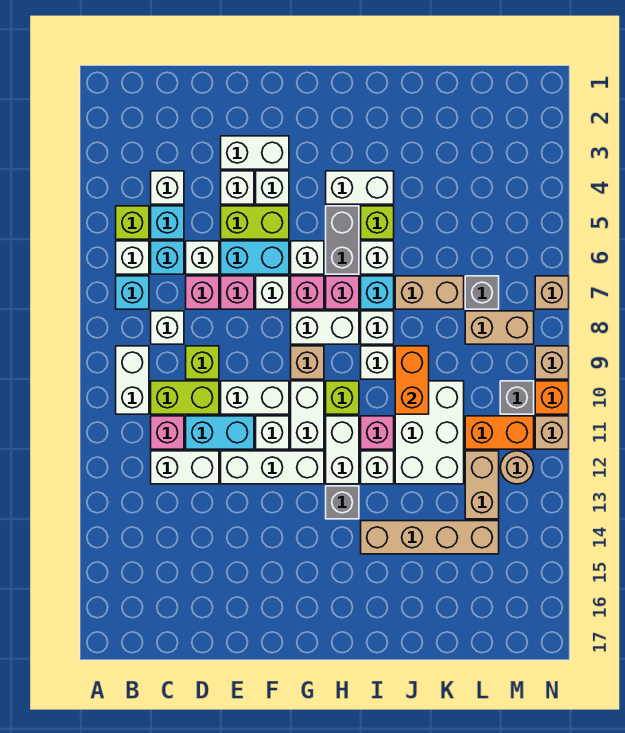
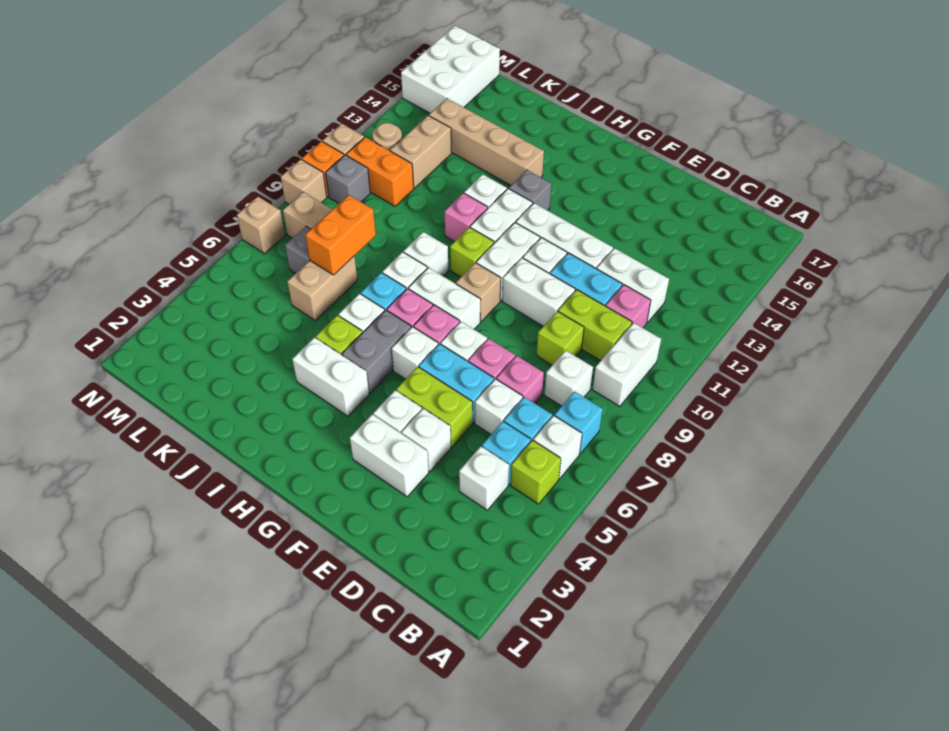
tan 1x2 brick [395,276,464,309] -> tan 1x2 brick turned to [287,256,357,321]
orange 1x2 brick [395,346,429,414] -> orange 1x2 brick moved to [305,195,376,275]
white 2x3 brick [395,381,464,484] -> white 2x3 brick moved to [401,26,500,113]

